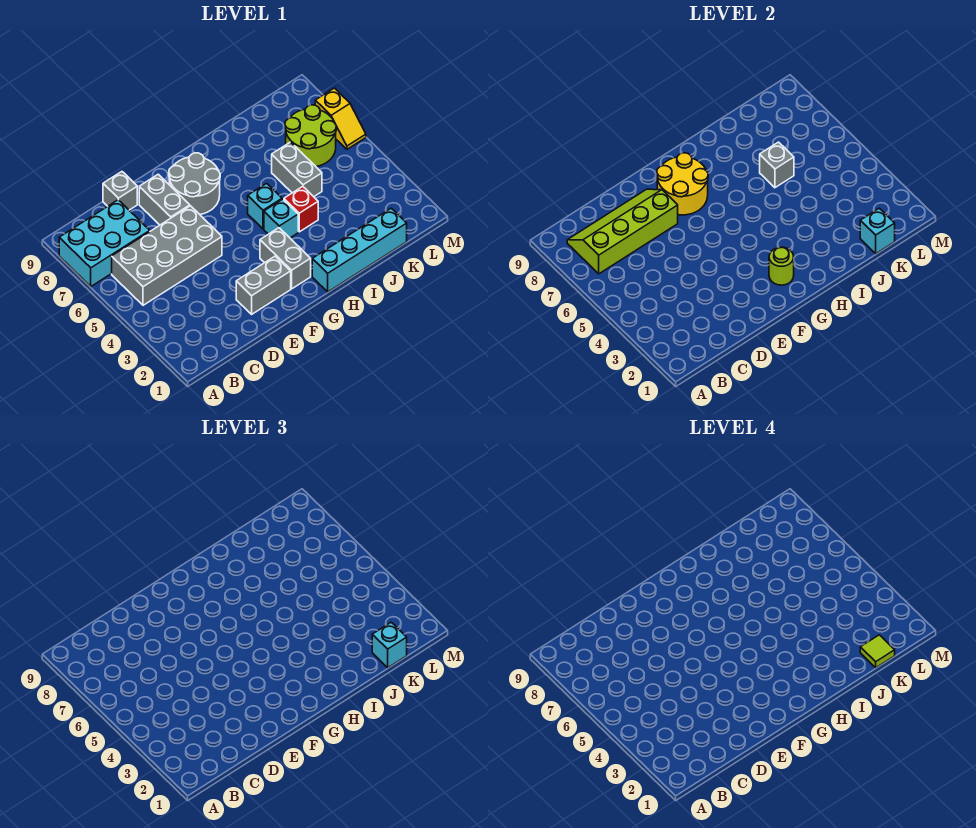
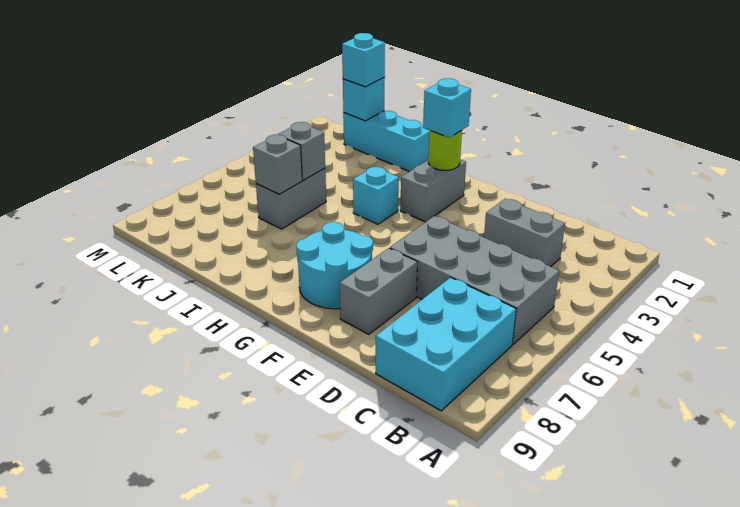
cyan 2x3 brick [59,200,150,286] -> cyan 2x3 brick turned to [376,277,516,411]
lime 2x4 slope [567,189,678,274] -> none
grey 1x1 brick [103,172,137,210] -> grey 1x1 brick moved to [278,122,325,180]
grey 1x2 brick [236,256,291,314] -> grey 1x2 brick moved to [484,199,565,267]
grey 2x2 round brick [169,153,220,214] -> cyan 2x2 round brick [296,222,373,309]
yellow 2x2 round brick [657,153,708,215] -> none
cyan 1x4 brick [312,208,407,292] -> cyan 1x3 brick [343,111,429,172]
cyan 1x1 brick [248,183,282,229] -> cyan 1x1 brick moved to [423,78,471,138]
red 1x1 brick [284,187,318,232] -> none
lime 1x1 tile [860,635,895,668] -> none
lime 2x2 round brick [285,105,336,167] -> none
yellow 1x2 slope [315,88,366,149] -> none

